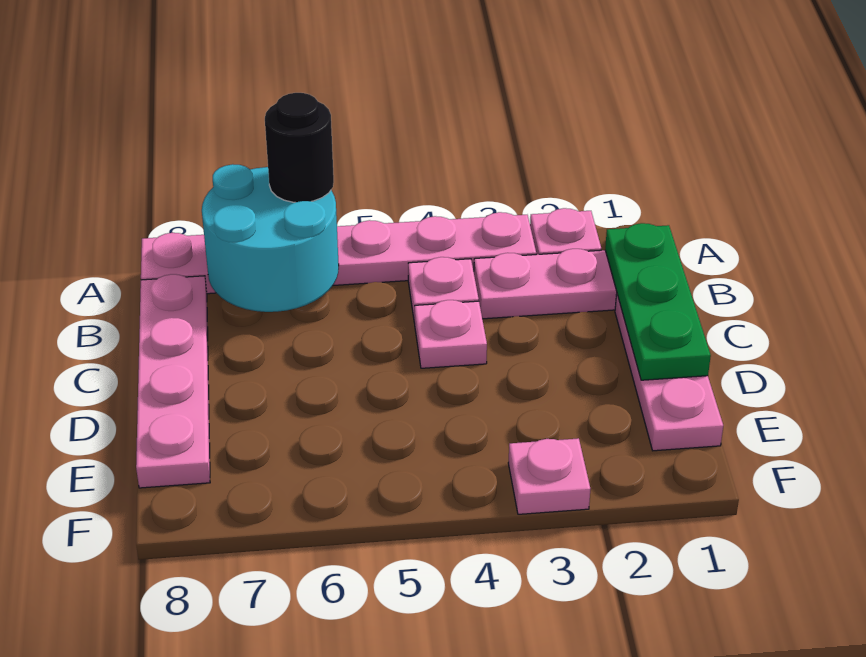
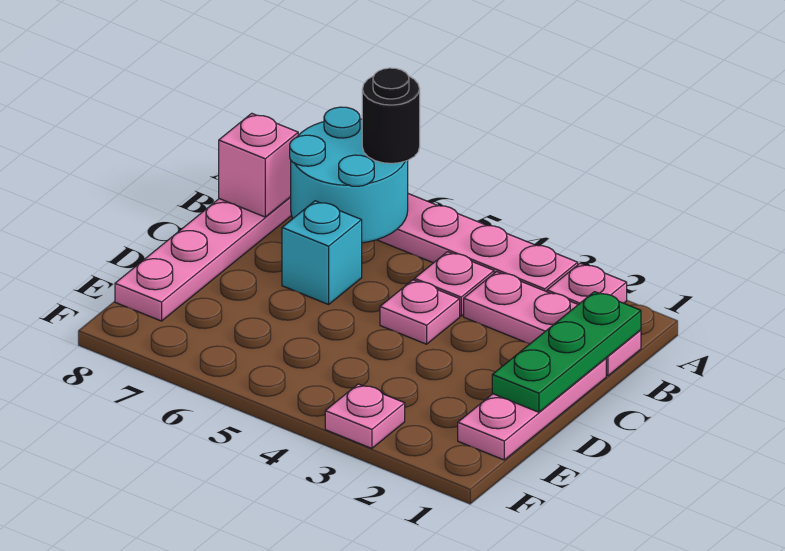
none -> pink 1x1 brick [219,113,298,217]
none -> cyan 1x1 brick [282,201,362,304]

